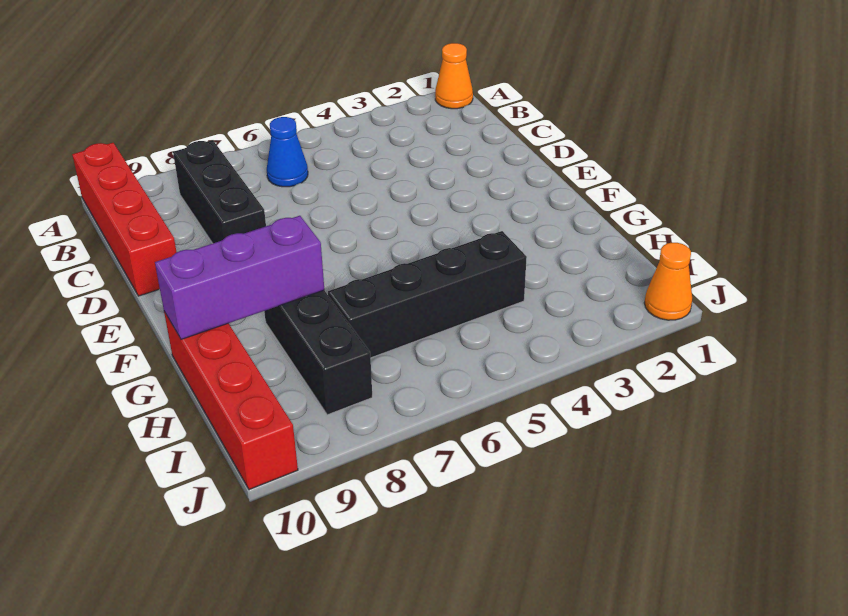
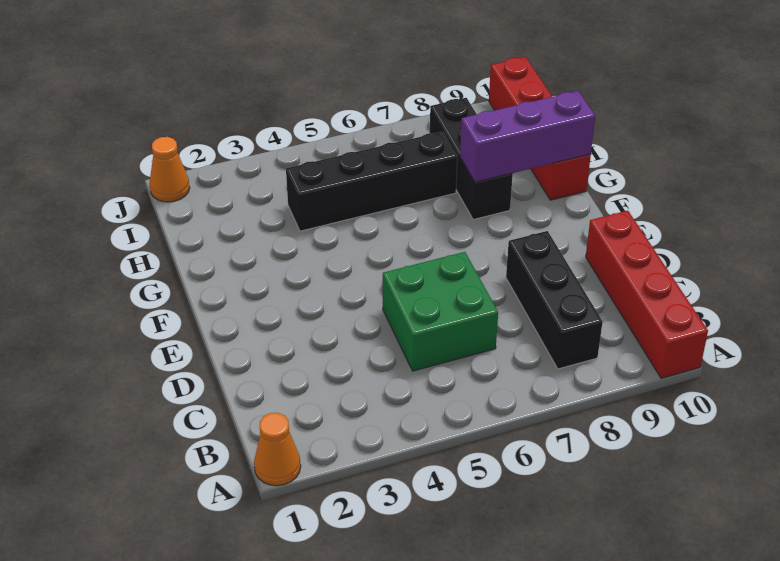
blue 1x1 cone [267,117,308,187] -> none
none -> green 2x2 brick [383,252,498,371]

